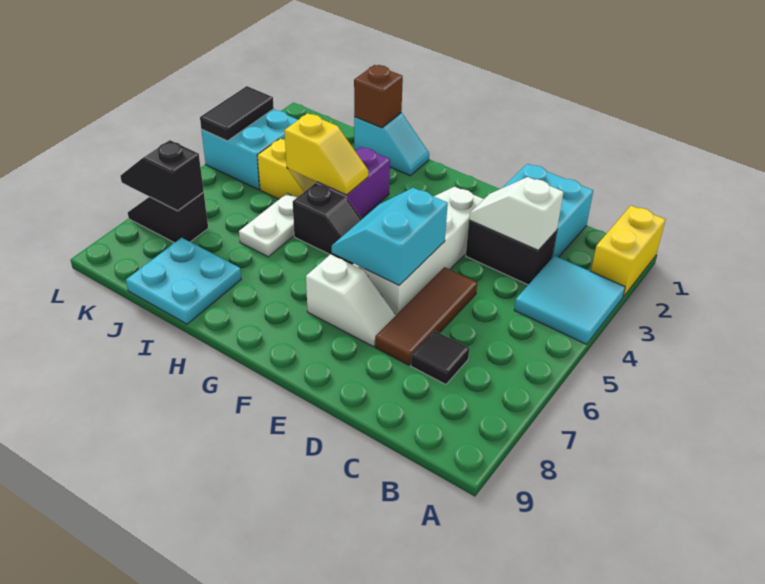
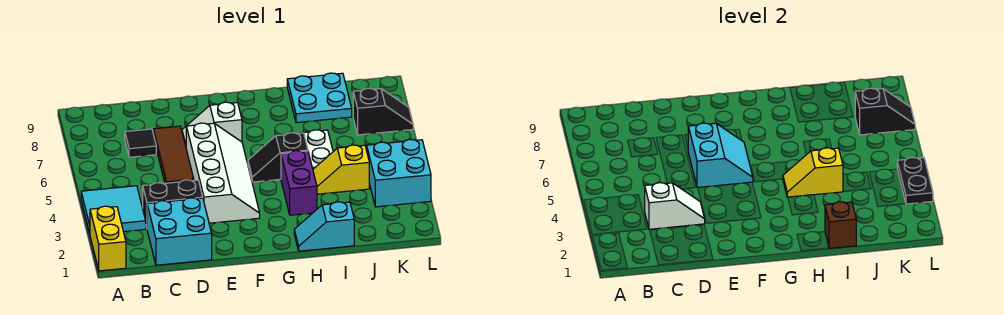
black 1x2 tile [200,86,274,141] -> black 1x2 plate [897,157,933,204]

